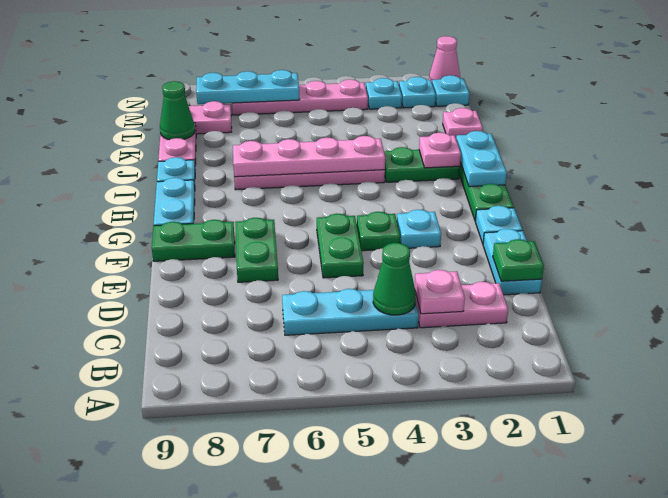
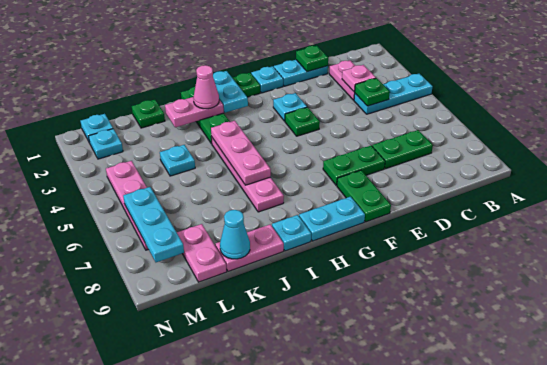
cyan 1x3 plate [282,289,419,335] -> cyan 1x3 plate turned to [354,74,433,114]
green 1x1 cone [373,243,416,315] -> green 1x1 plate [355,78,390,106]
green 1x2 plate [317,214,364,278] -> green 1x2 plate moved to [372,130,433,169]
cyan 1x2 plate [456,131,507,187] -> cyan 1x2 plate turned to [213,71,248,113]
pink 1x1 plate [419,133,461,168] -> pink 1x2 plate [165,97,224,127]
pink 1x4 plate [233,136,385,177] -> pink 1x3 plate [211,121,271,185]
pink 1x1 plate [443,108,483,137] -> green 1x1 plate [132,100,165,128]
green 1x1 cone [160,81,195,140] -> cyan 1x1 cone [220,210,250,259]
cyan 1x1 plate [366,78,402,109] -> cyan 1x1 plate moved to [160,145,195,176]
pink 1x1 cone [429,36,460,82] -> pink 1x1 cone moved to [193,65,219,109]

